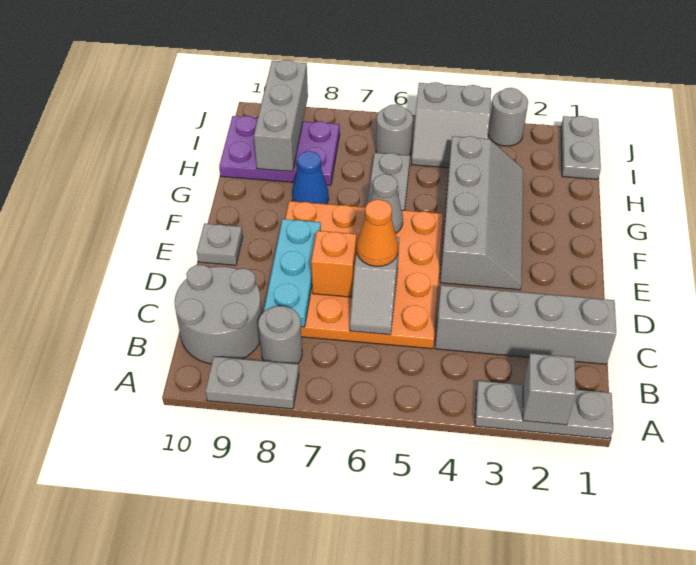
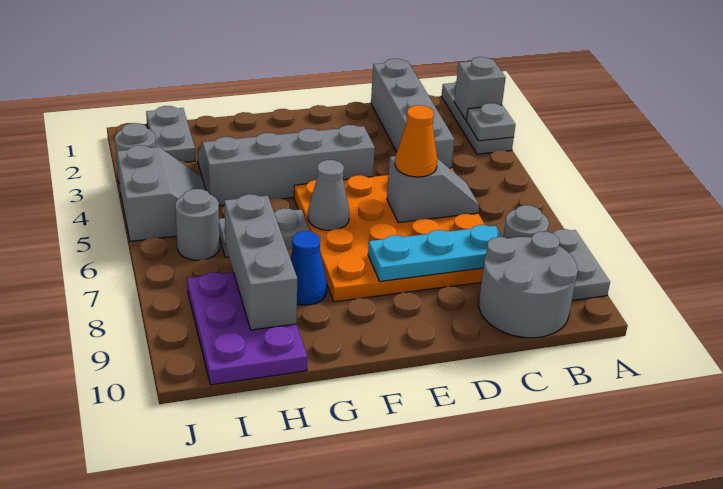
orange 1x1 brick [311,231,357,297] -> none
grey 1x1 plate [197,223,243,265] -> grey 1x1 plate moved to [466,103,516,141]
grey 1x3 brick [254,60,308,172] -> grey 1x3 brick turned to [224,194,297,330]
grey 1x2 plate [561,116,601,179] -> grey 1x2 plate turned to [146,106,195,162]

